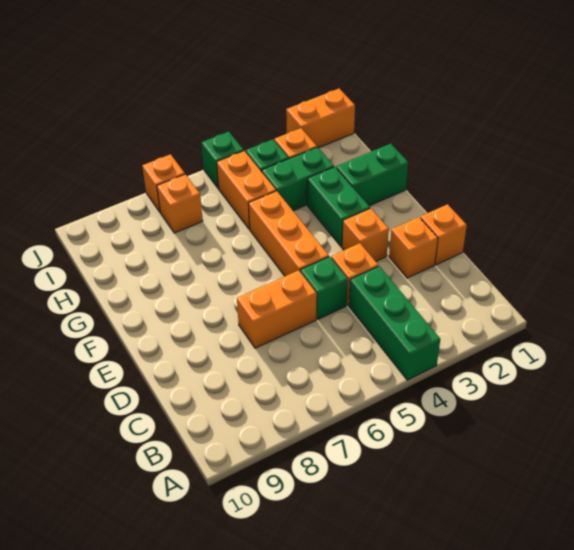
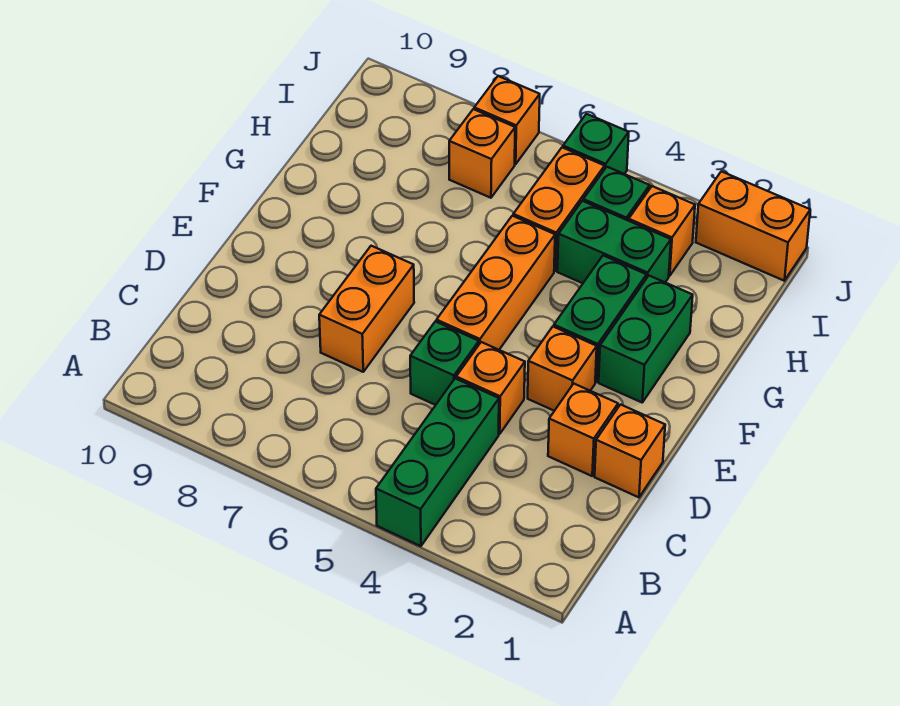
orange 1x2 brick [237,270,317,348] -> orange 1x2 brick turned to [319,246,414,372]
green 1x2 brick [336,144,408,206] -> green 1x2 brick turned to [599,276,693,402]

